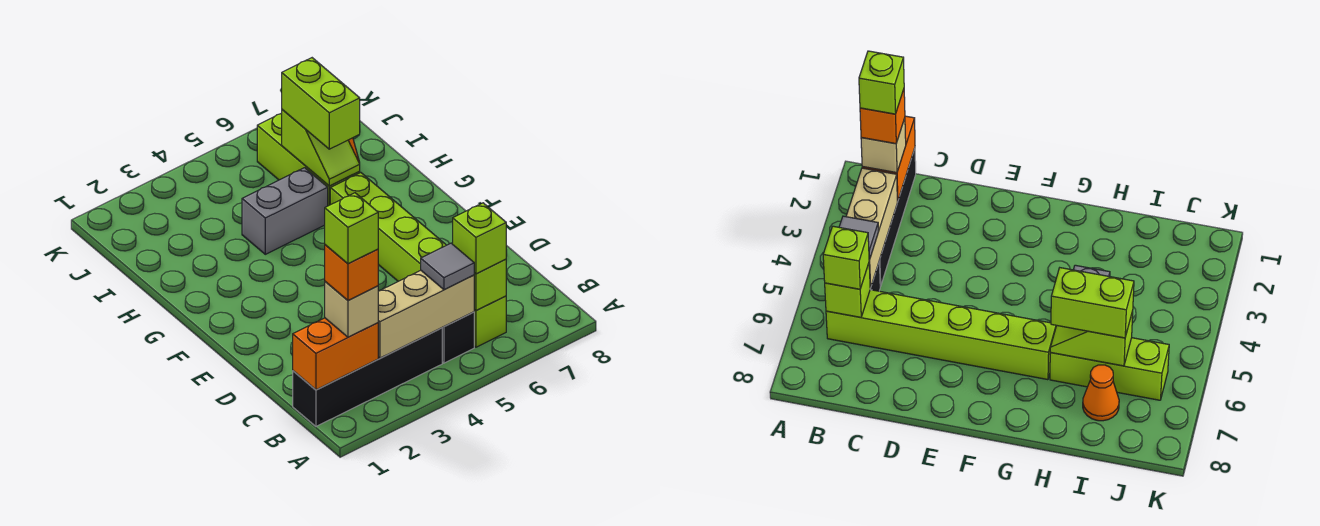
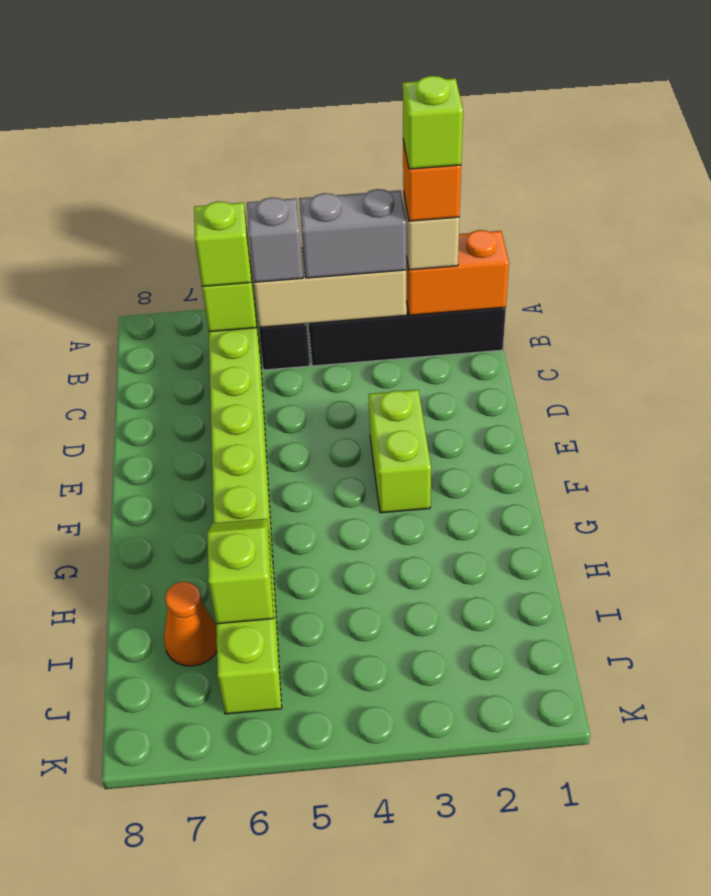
grey 1x1 tile [421,243,474,290] -> grey 1x1 brick [247,197,303,282]
grey 1x2 brick [242,168,328,254] -> grey 1x2 brick moved to [299,189,406,278]
lime 1x2 brick [282,58,360,149] -> lime 1x2 brick moved to [369,390,431,513]

